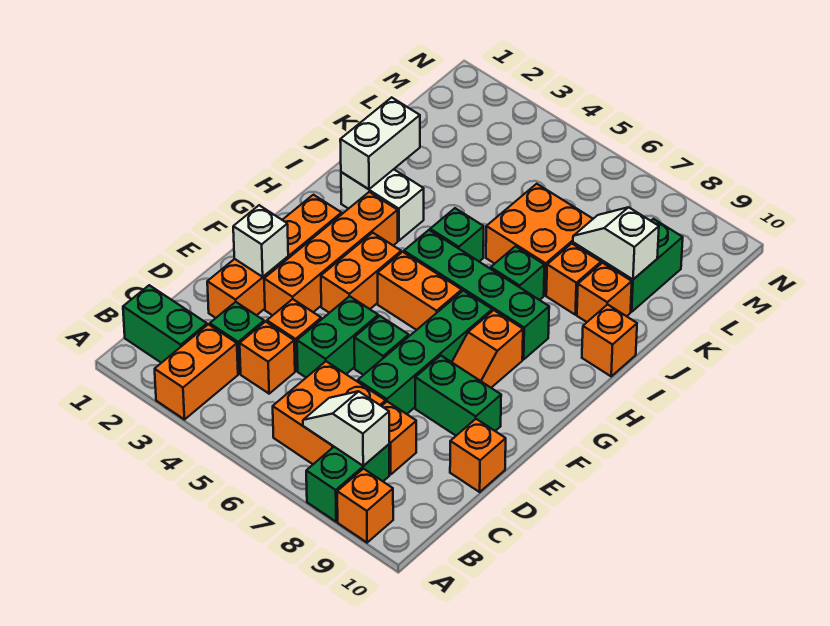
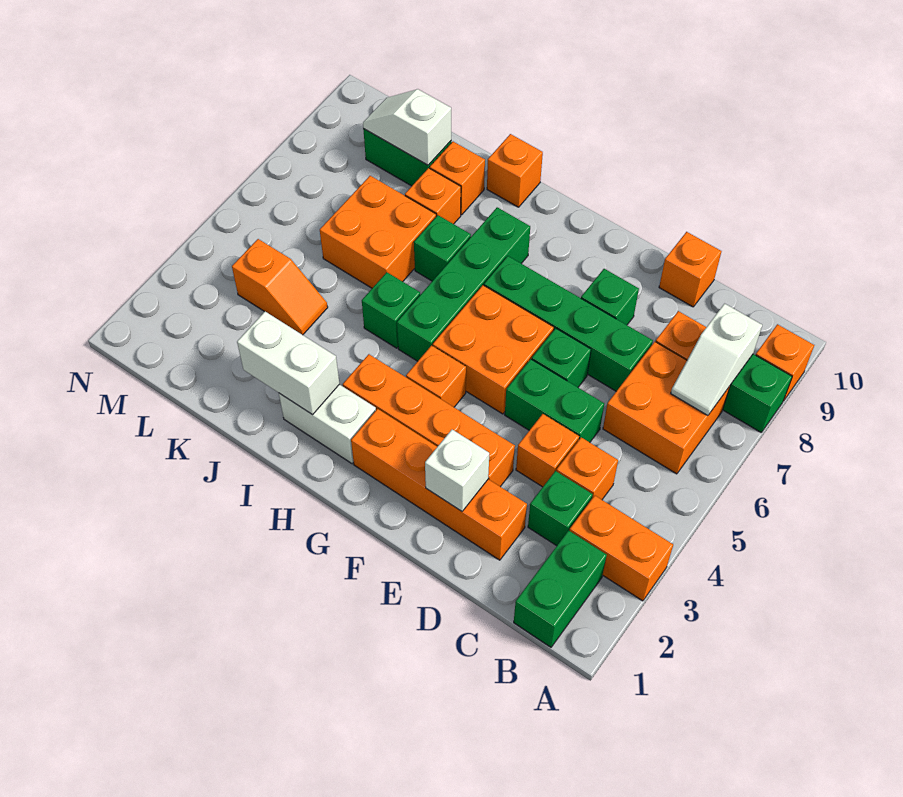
green 1x2 brick [415,356,501,436] -> green 1x1 brick [581,269,639,325]
orange 1x2 brick [321,233,401,313] -> orange 1x1 brick [406,346,466,407]
orange 1x2 slope [452,310,523,388] -> orange 1x2 slope moved to [232,239,328,335]
orange 1x2 brick [378,252,462,330] -> orange 2x2 brick [433,285,554,414]
white 1x2 brick [341,169,424,241] -> white 1x2 brick turned to [279,384,376,464]
white 1x2 slope [573,207,659,279] -> white 1x2 slope turned to [363,89,451,165]

